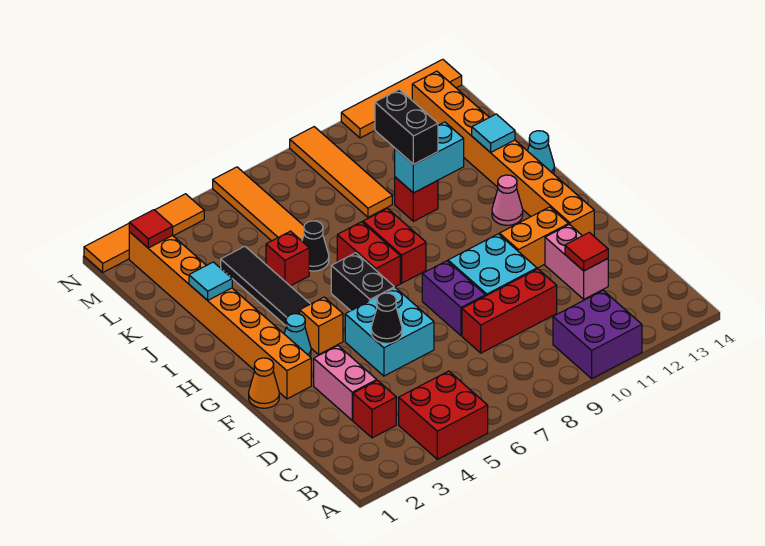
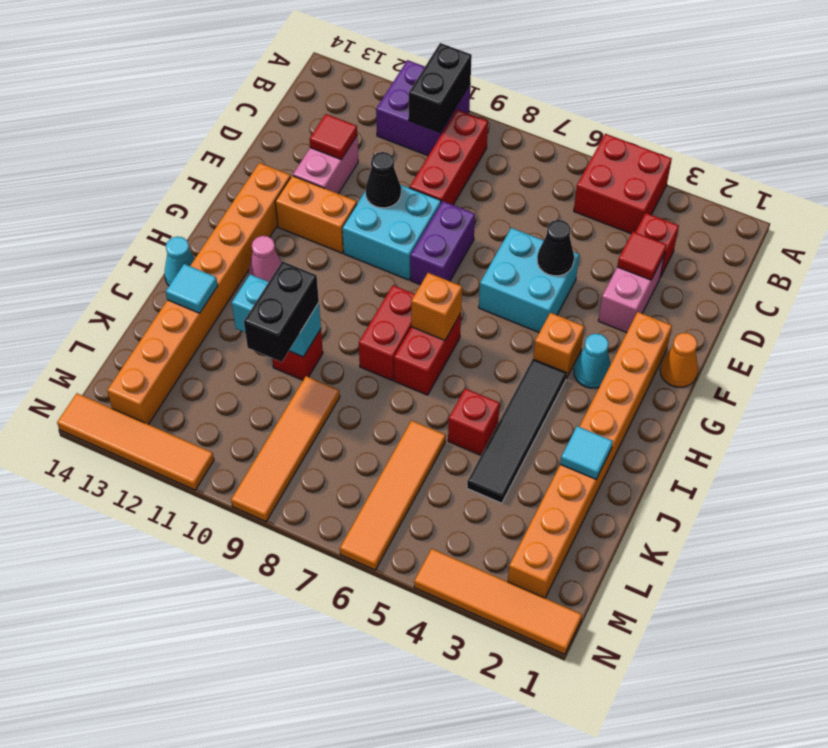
red 1x3 brick [462,269,557,353] -> red 1x3 brick turned to [410,110,488,205]
black 1x2 brick [331,253,394,311] -> black 1x2 brick moved to [409,43,472,133]
none -> orange 1x1 brick [411,273,462,340]
black 1x1 cone [302,221,329,271] -> black 1x1 cone moved to [366,152,401,208]
red 1x1 tile [129,210,173,248] -> red 1x1 tile moved to [617,232,666,280]

